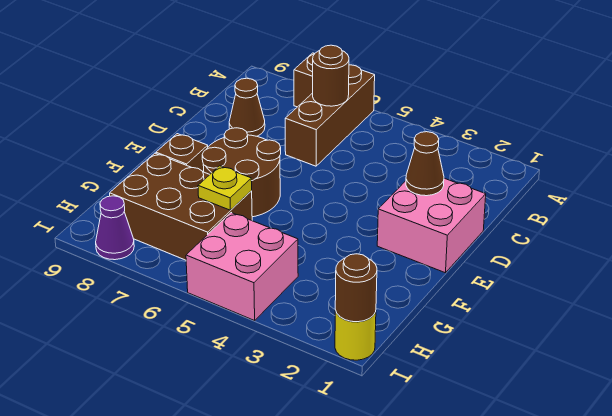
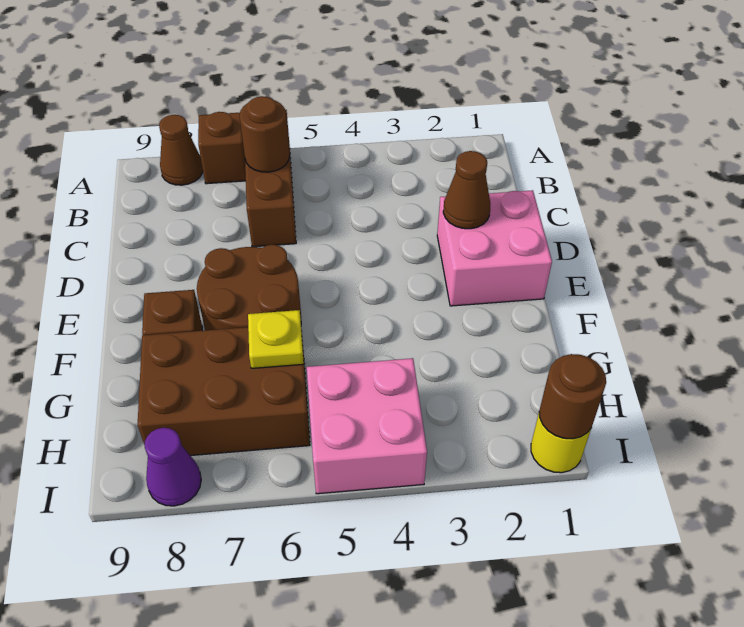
brown 1x1 cone [229,78,265,136] -> brown 1x1 cone moved to [159,115,203,185]

